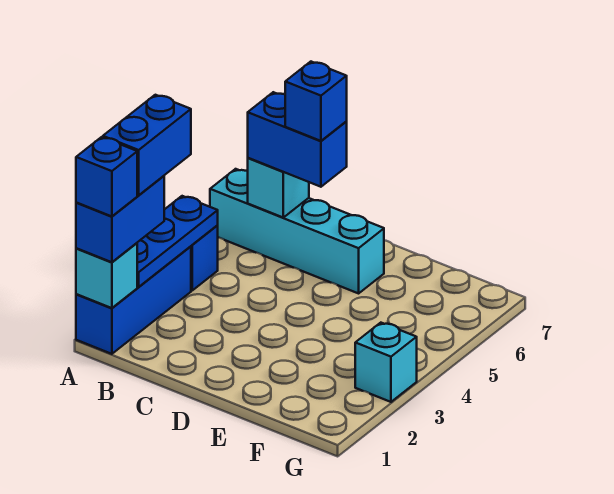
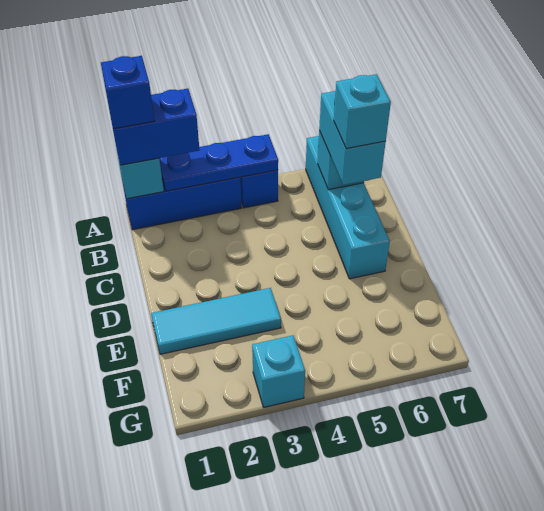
blue 1x2 brick [103,95,191,195] -> none
blue 1x2 brick [248,92,347,187] -> cyan 1x2 brick [319,91,386,185]
blue 1x1 brick [285,62,347,141] -> cyan 1x1 brick [334,74,391,149]
none -> cyan 1x3 tile [151,288,281,354]

